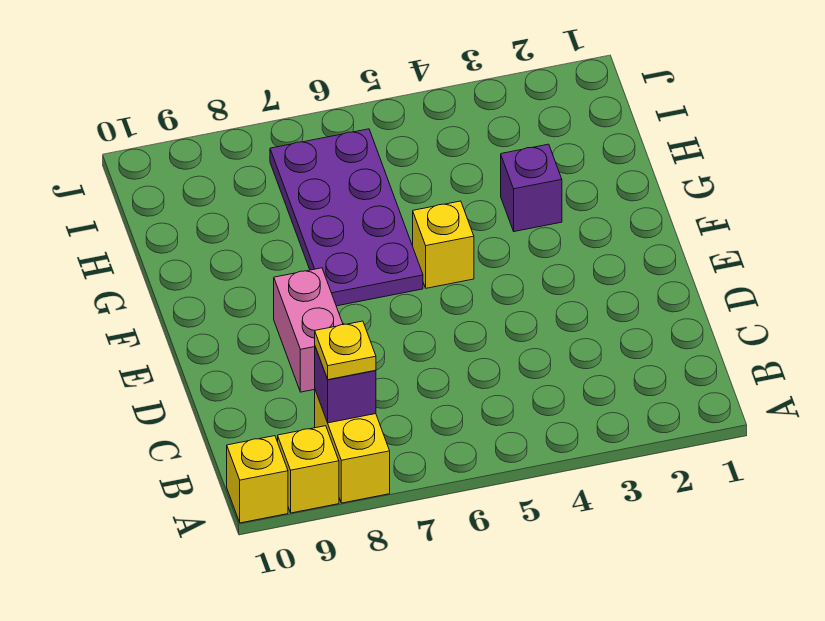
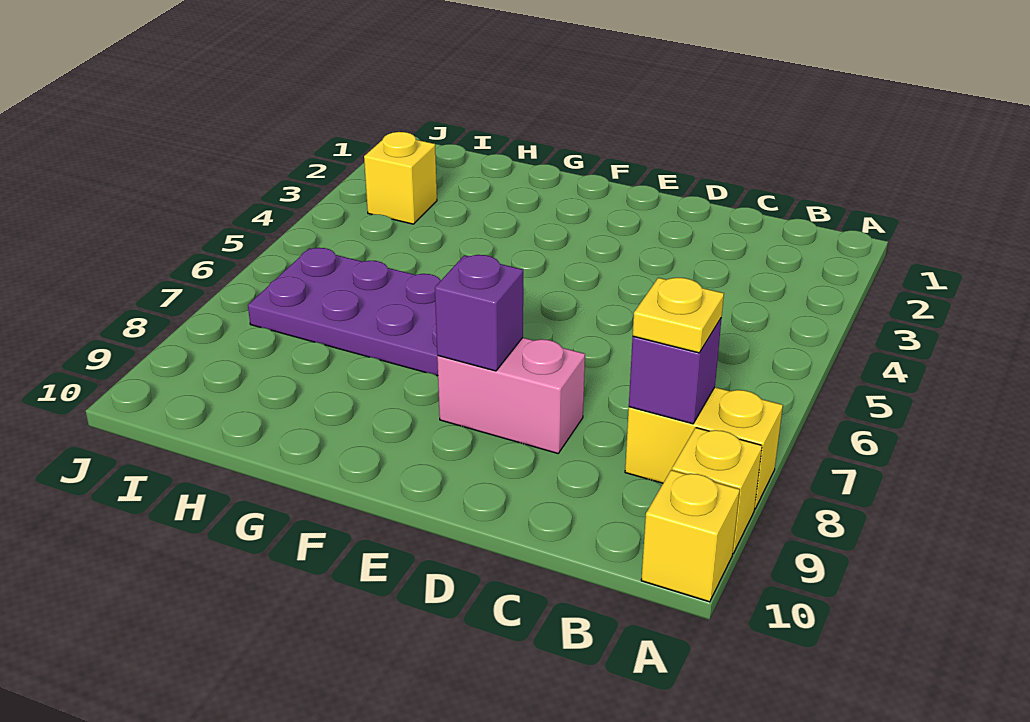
yellow 1x1 brick [413,201,474,288] -> yellow 1x1 brick moved to [364,132,437,224]
purple 1x1 brick [501,144,562,232] -> purple 1x1 brick moved to [435,255,523,371]

